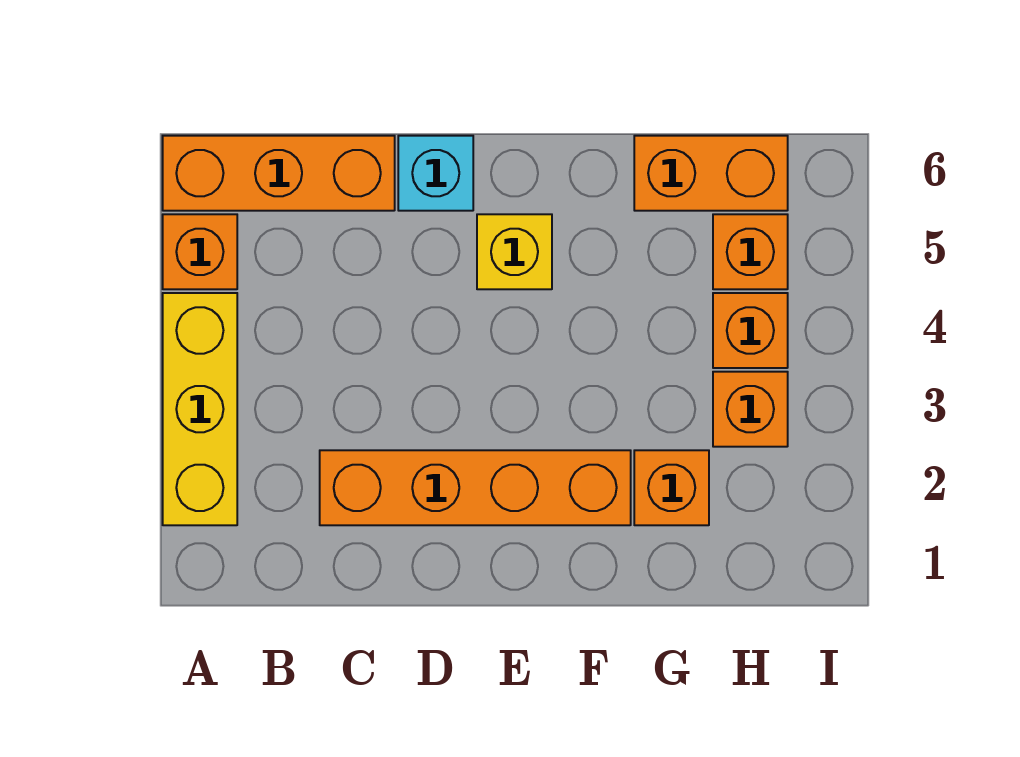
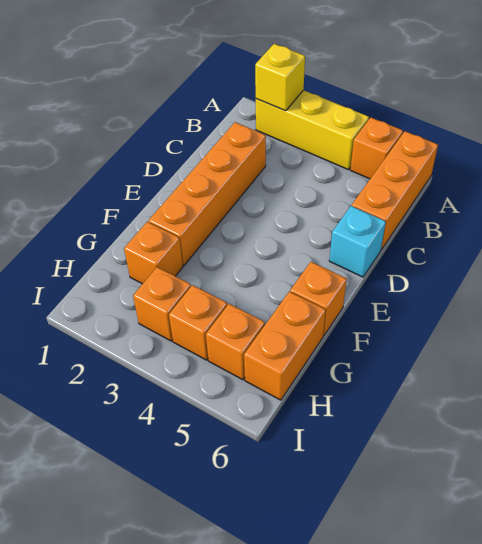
yellow 1x1 brick [477,214,552,289] -> yellow 1x1 brick moved to [255,44,305,111]
none -> orange 1x1 brick [290,262,347,336]

